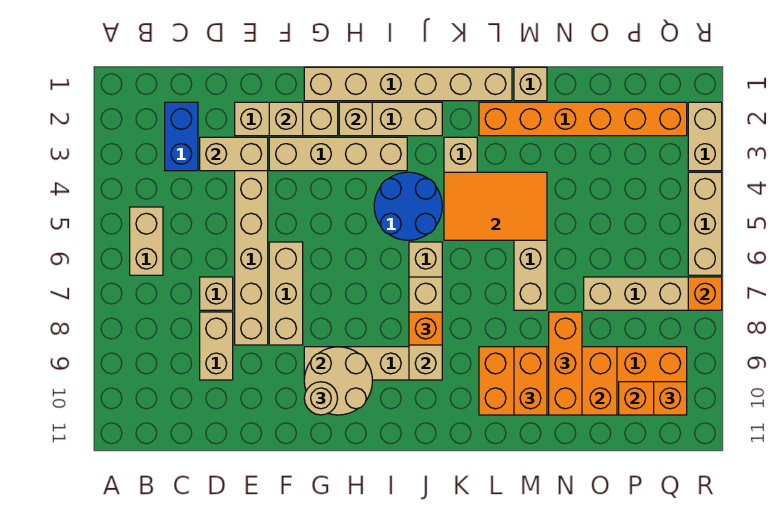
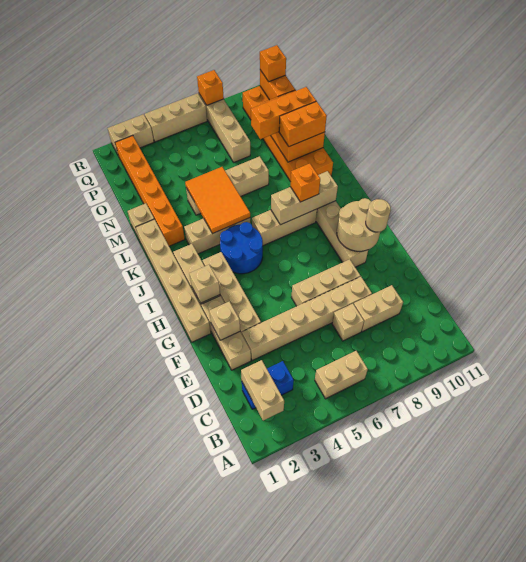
tan 1x2 brick [200,137,268,171] -> tan 1x2 brick moved to [241,360,284,421]

